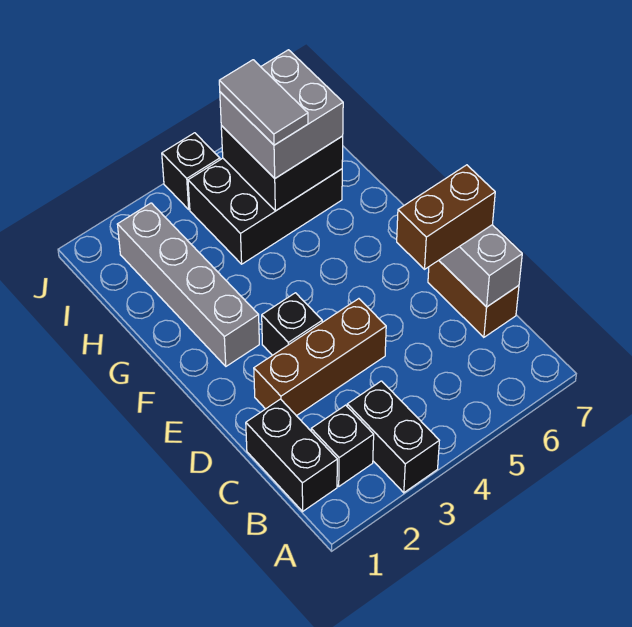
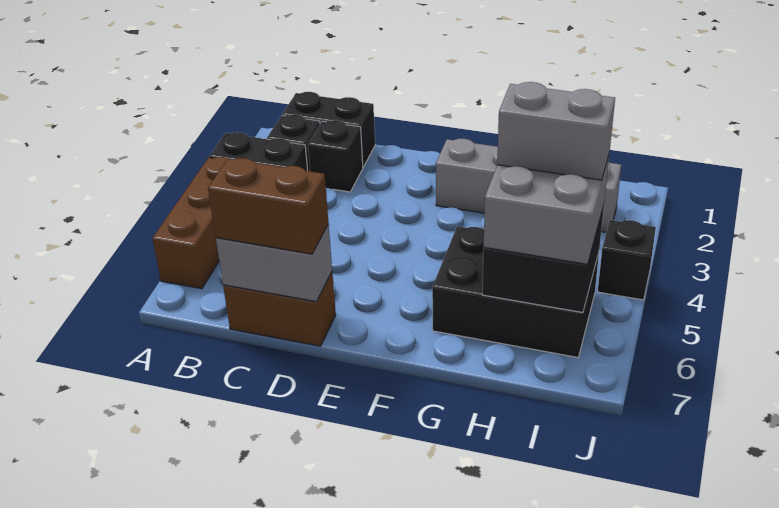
brown 1x3 brick [254,299,386,416] -> brown 1x3 brick moved to [152,157,228,289]
brown 1x2 brick [397,165,495,269] -> brown 1x2 brick turned to [208,158,329,254]
black 1x1 brick [262,293,322,355] -> black 1x1 brick moved to [308,120,363,192]
black 2x3 brick [188,158,342,264] -> black 2x3 brick turned to [432,226,599,357]
grey 1x2 tile [219,60,308,145] -> grey 1x2 brick [497,82,615,180]

